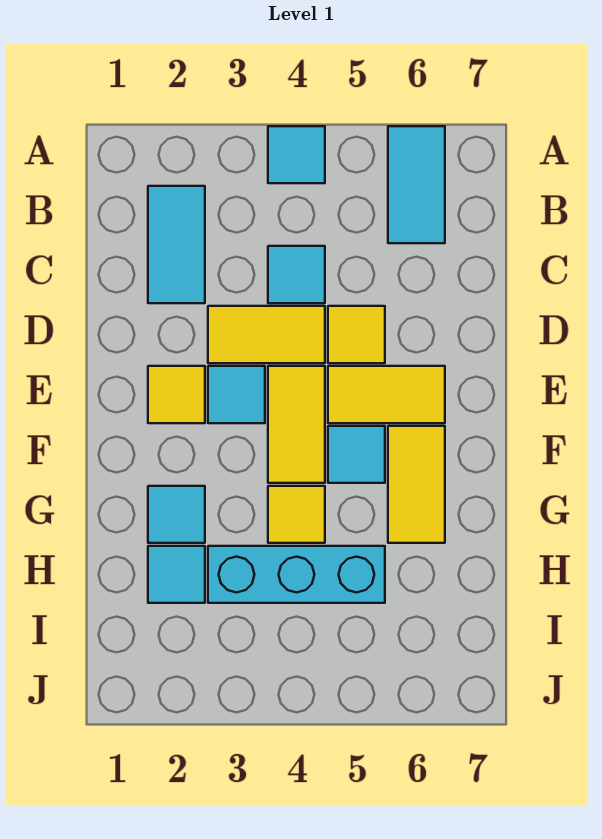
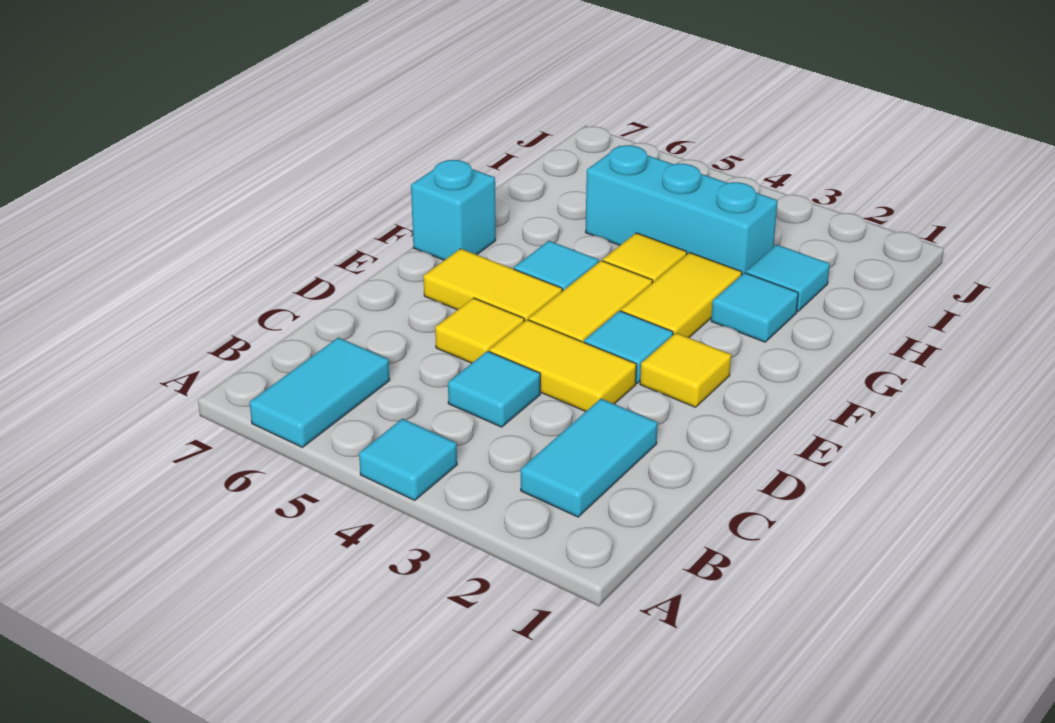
yellow 1x2 tile [388,426,445,543] -> yellow 1x2 tile moved to [621,253,742,338]
none -> cyan 1x1 brick [411,160,496,260]

